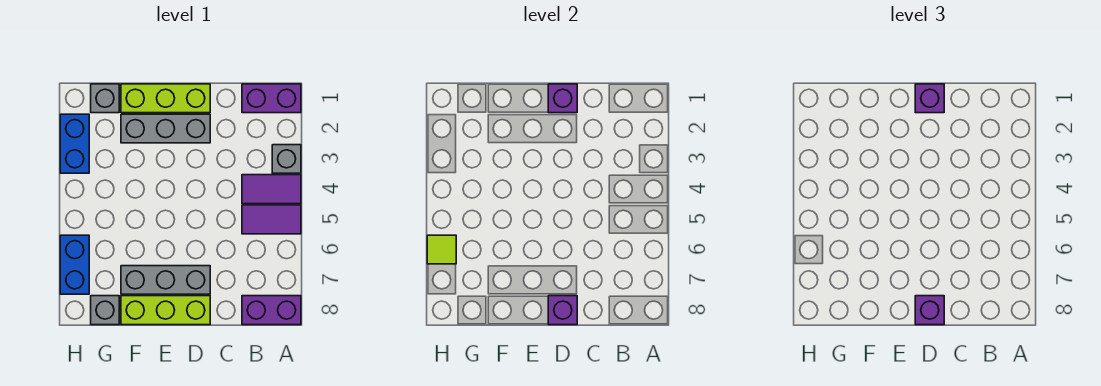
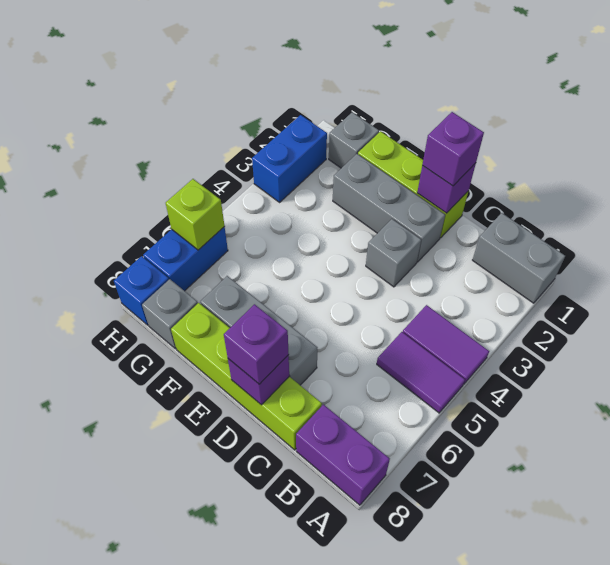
purple 1x2 brick [242,84,301,113] -> grey 1x2 brick [473,213,565,303]
grey 1x1 brick [272,145,301,173] -> grey 1x1 brick moved to [366,219,421,287]
lime 1x3 brick [121,296,210,325] -> lime 1x4 brick [171,303,322,450]
lime 1x1 tile [427,235,456,264] -> lime 1x1 brick [166,179,224,250]
none -> blue 1x1 brick [114,256,169,325]

